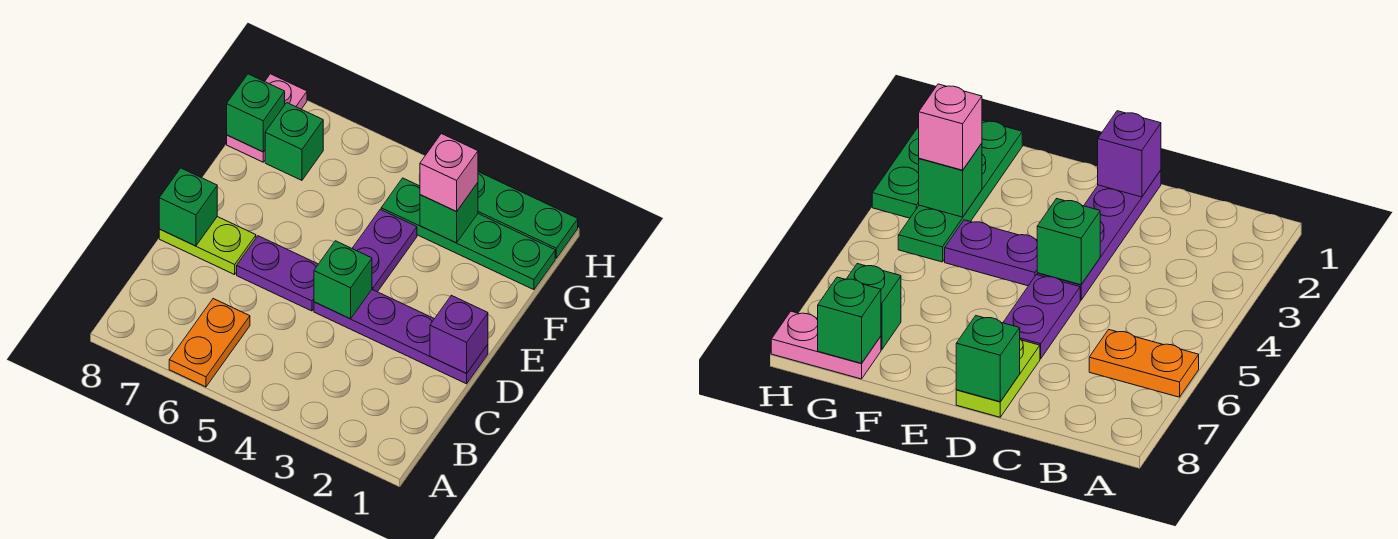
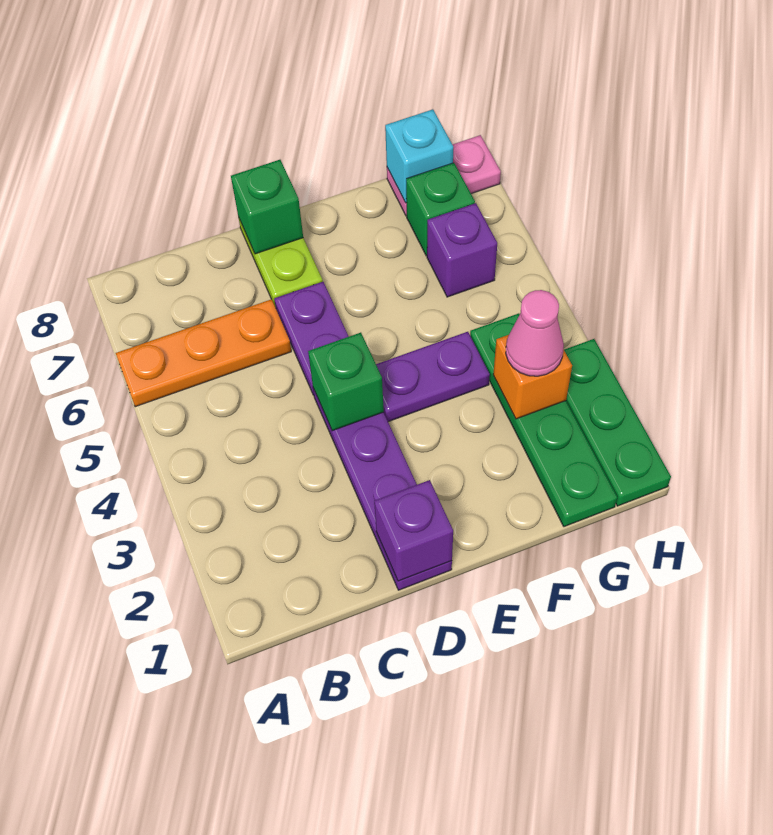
orange 1x2 plate [169,299,250,387] -> orange 1x3 plate [116,299,291,407]
green 1x1 brick [420,183,478,243] -> orange 1x1 brick [493,335,572,419]
pink 1x1 brick [420,134,478,212] -> pink 1x1 cone [506,290,564,376]
none -> purple 1x1 brick [427,203,497,297]
green 1x1 brick [227,74,285,152] -> cyan 1x1 brick [385,109,453,203]

